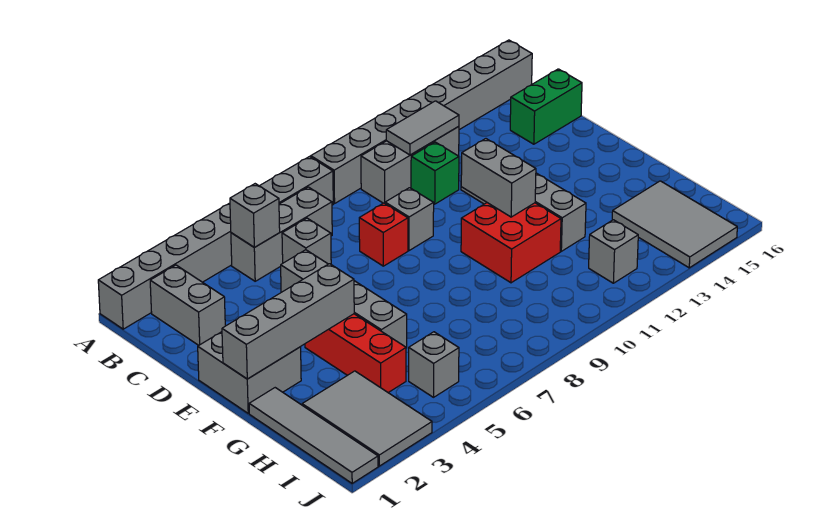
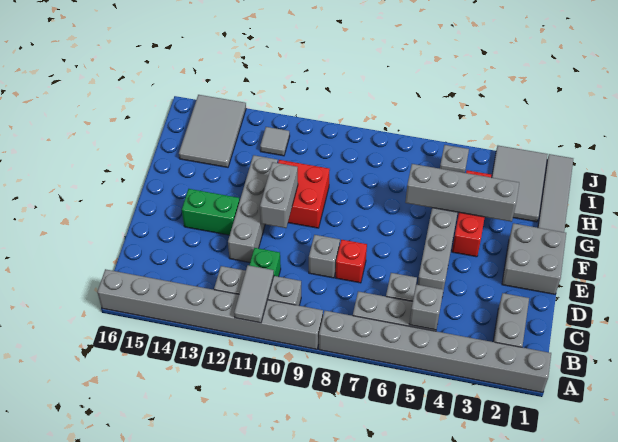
grey 1x2 tile [386,101,459,155] -> grey 1x2 tile turned to [234,265,274,323]
green 1x2 brick [510,69,582,144] -> green 1x2 brick moved to [182,189,240,235]
grey 1x4 brick [222,264,354,379] -> grey 1x4 brick moved to [405,164,519,222]
grey 1x1 brick [589,220,638,283] -> grey 1x1 tile [260,127,290,156]

